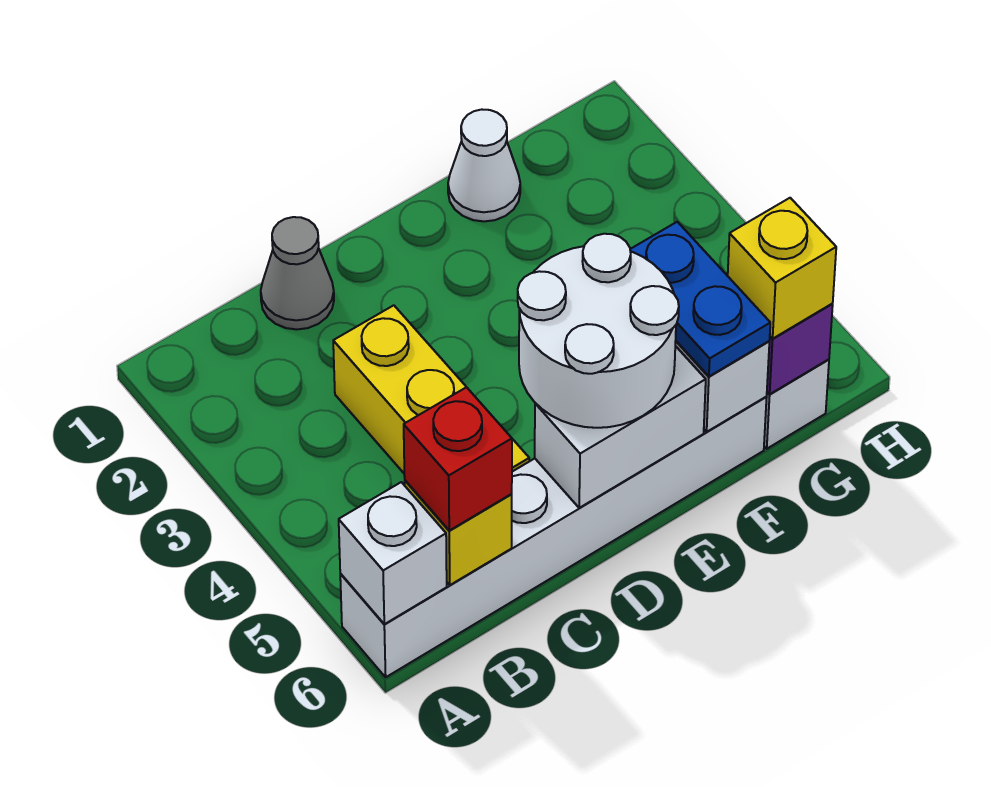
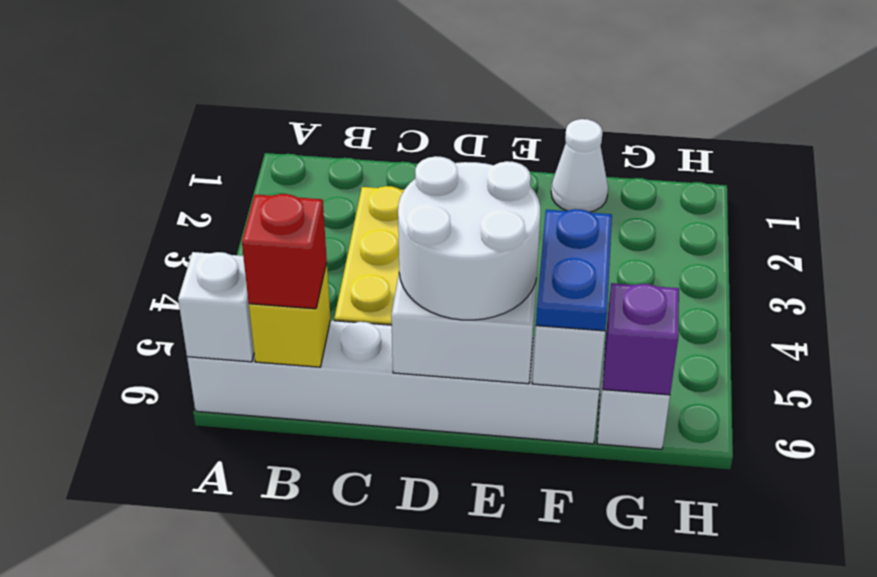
grey 1x1 cone [261,217,334,329] -> none
yellow 1x1 brick [728,198,836,339] -> none

